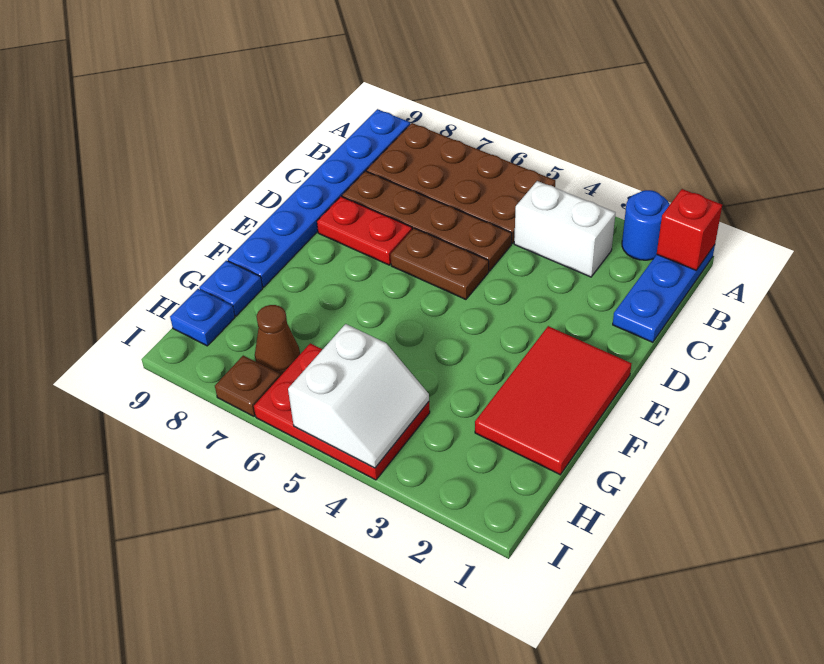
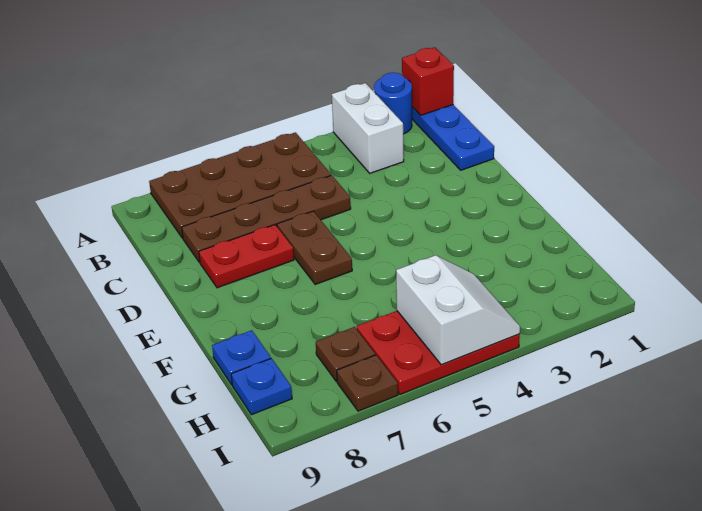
blue 1x6 plate [228,109,410,287] -> none
white 1x2 brick [514,181,615,277] -> white 1x2 brick turned to [332,83,404,173]
brown 1x2 plate [391,228,489,299] -> brown 1x2 plate turned to [277,211,352,284]
red 2x3 tile [475,326,631,475] -> none
brown 1x1 cone [255,305,300,376] -> brown 1x1 plate [316,327,375,382]

